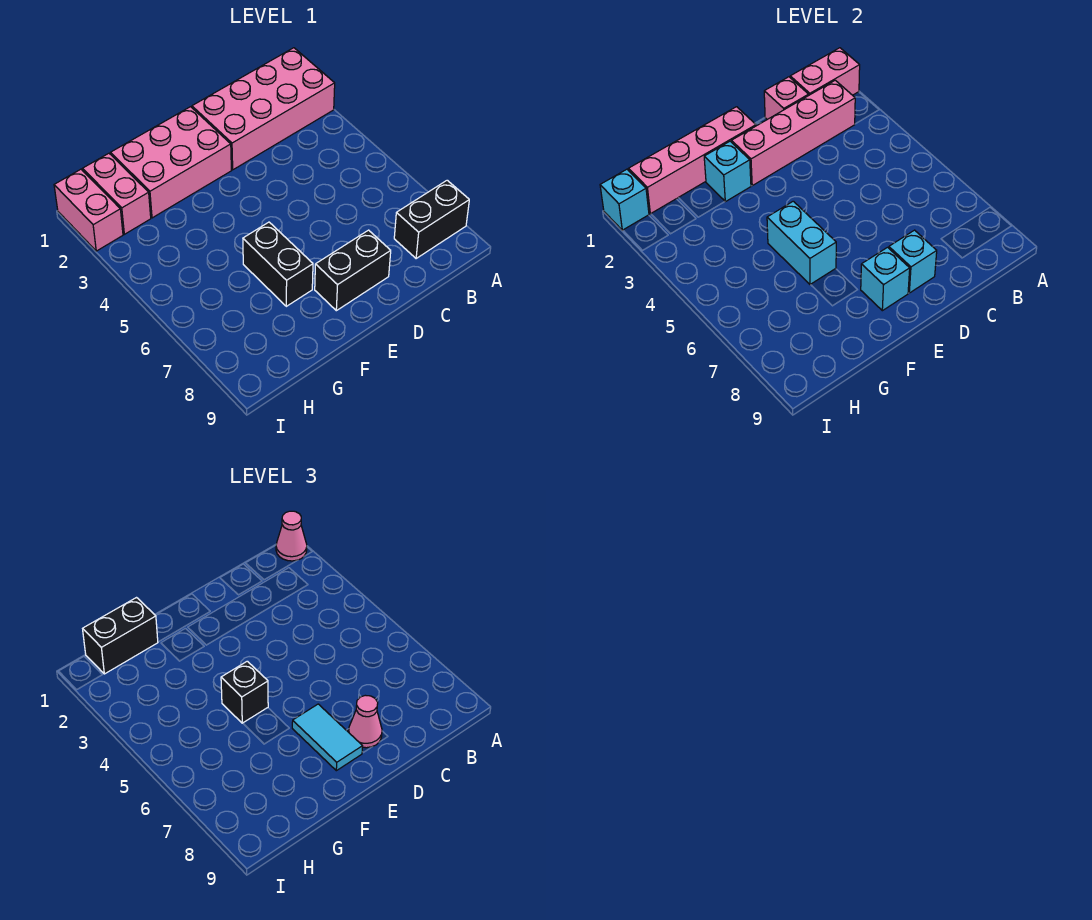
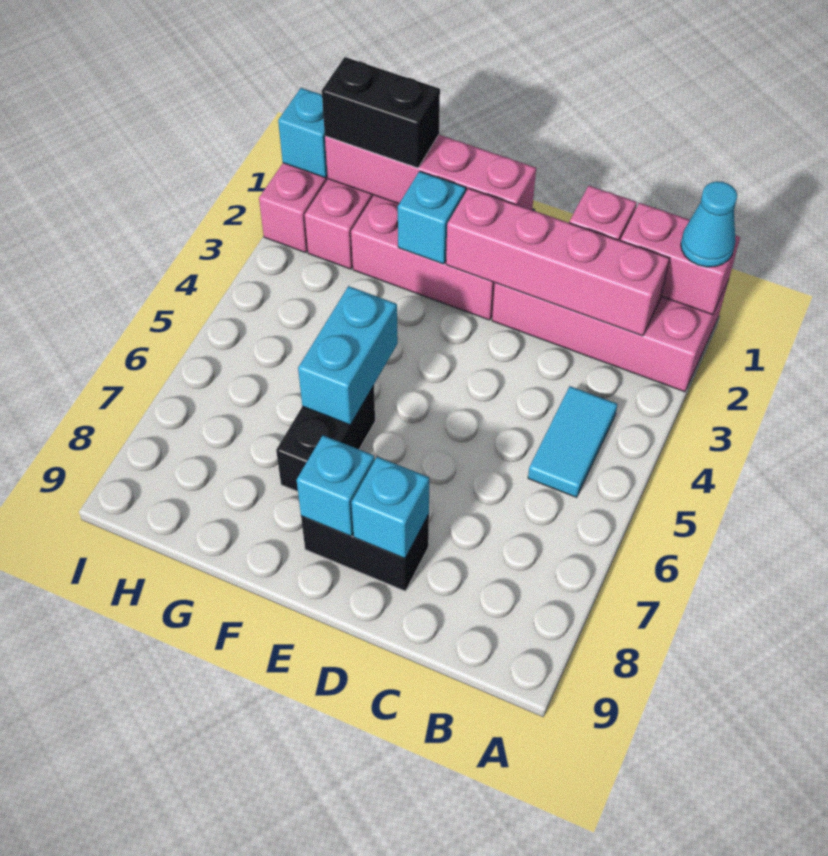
pink 1x1 cone [276,511,307,561] -> cyan 1x1 cone [681,181,737,267]
black 1x2 brick [394,180,469,259] -> none
pink 1x1 cone [349,695,382,748] -> none
cyan 1x2 tile [292,704,363,771] -> cyan 1x2 tile moved to [528,386,618,498]
black 1x1 brick [221,661,268,723] -> none

